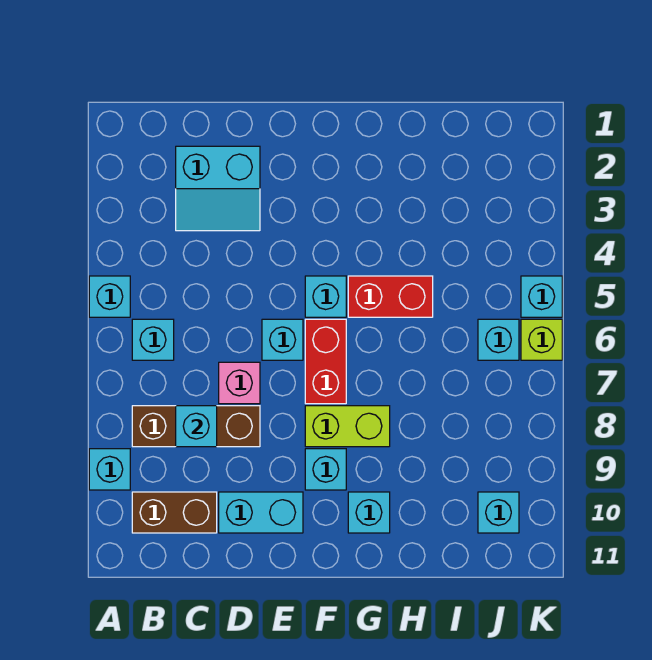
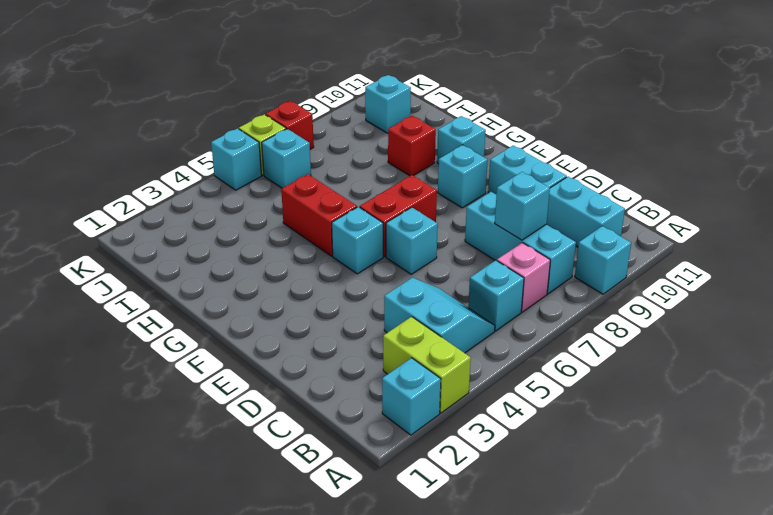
cyan 1x1 brick [89,276,130,317] -> cyan 1x1 brick moved to [382,358,441,435]
brown 1x3 brick [132,406,260,447] -> cyan 1x3 brick [465,192,576,294]
brown 1x2 brick [132,492,217,533] -> cyan 1x2 brick [546,176,625,247]
cyan 2x2 slope [176,146,260,231] -> cyan 2x2 slope moved to [384,277,495,353]
pink 1x1 brick [219,362,260,404] -> pink 1x1 brick moved to [497,243,550,312]
lime 1x2 brick [305,406,390,447] -> lime 1x2 brick moved to [383,317,471,413]
none -> red 1x1 brick [388,116,436,176]
none -> red 1x1 brick [266,101,314,149]

